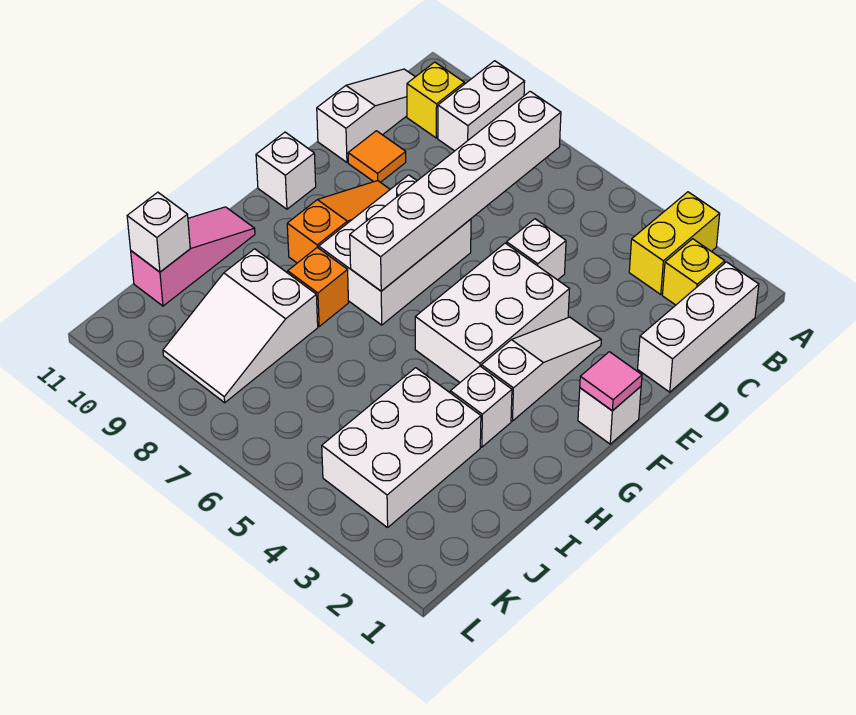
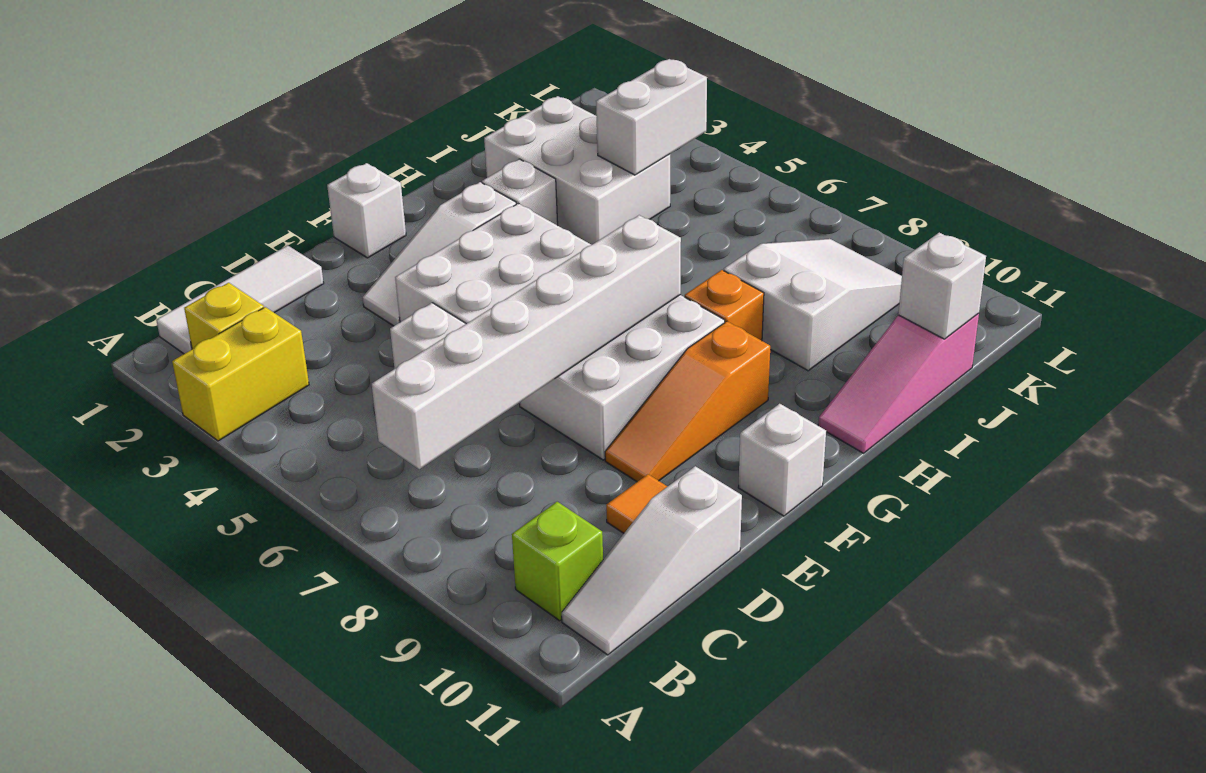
white 1x2 brick [438,61,525,151] -> white 1x2 brick moved to [596,59,707,175]
white 1x3 brick [638,262,759,392] -> white 1x3 tile [156,245,324,354]
yellow 1x1 brick [407,62,464,138] -> lime 1x1 brick [512,502,603,621]
pink 1x1 tile [580,352,642,411] -> none
white 2x3 brick [322,368,481,528] -> white 2x3 brick turned to [484,96,670,245]

